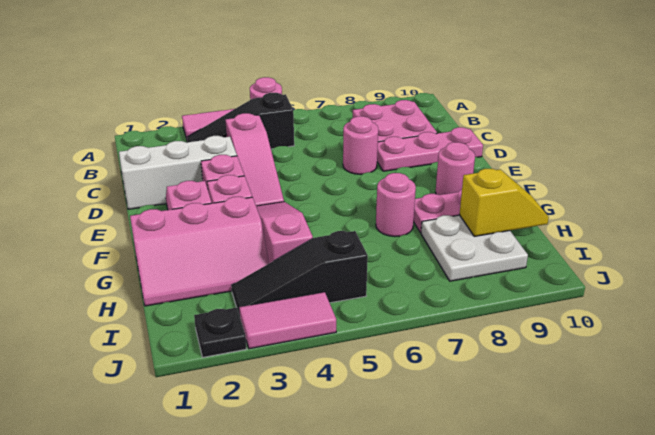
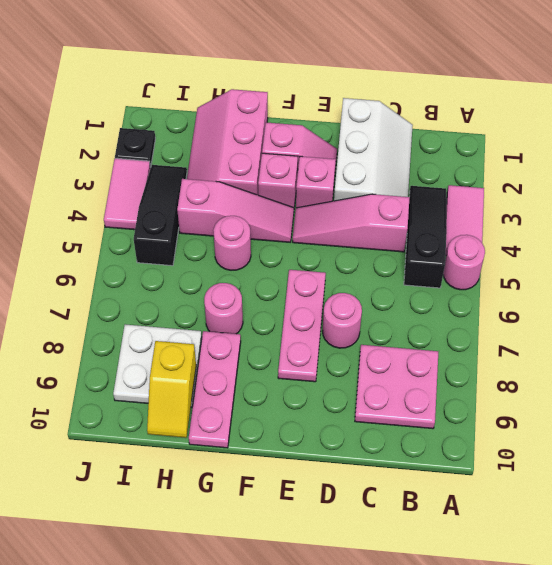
pink 1x3 plate [377,127,483,171] -> pink 1x3 plate moved to [278,270,326,382]
pink 1x1 round brick [436,142,475,195] -> pink 1x1 round brick moved to [213,216,251,270]

